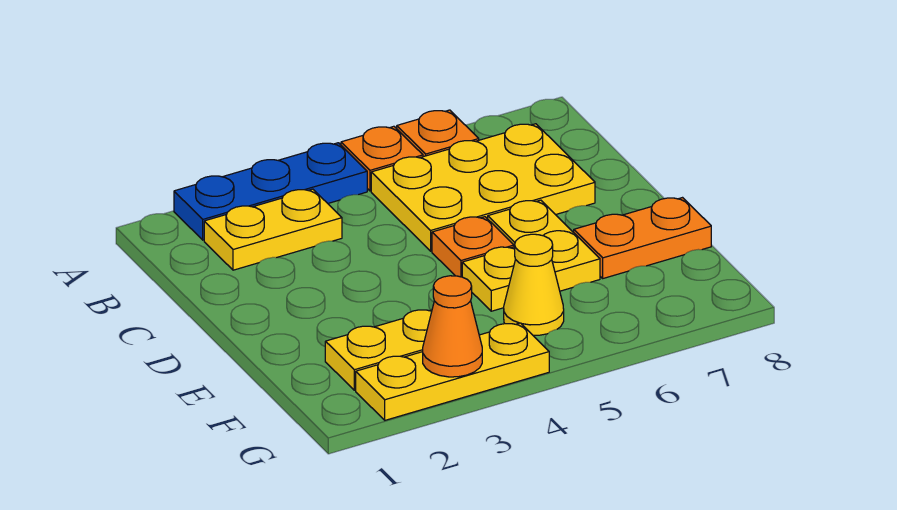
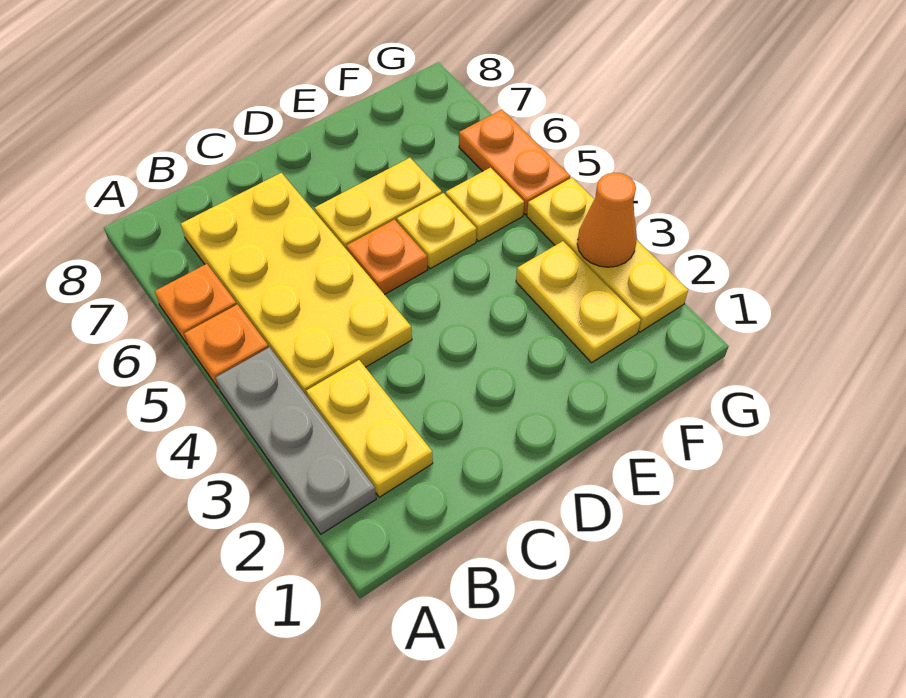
blue 1x3 plate [174,143,367,240] -> grey 1x3 plate [216,347,376,534]
yellow 2x3 plate [371,124,595,251] -> yellow 2x4 plate [181,173,412,396]
orange 1x2 plate [574,198,711,278] -> orange 1x2 plate moved to [459,110,570,215]
yellow 1x1 cone [504,234,564,335] -> yellow 1x1 plate [446,168,524,241]

